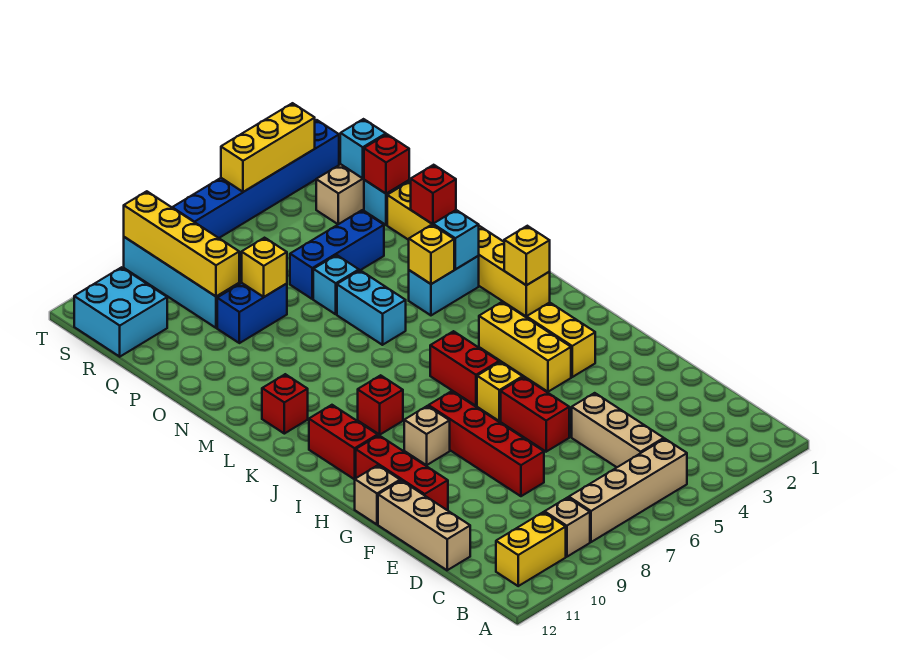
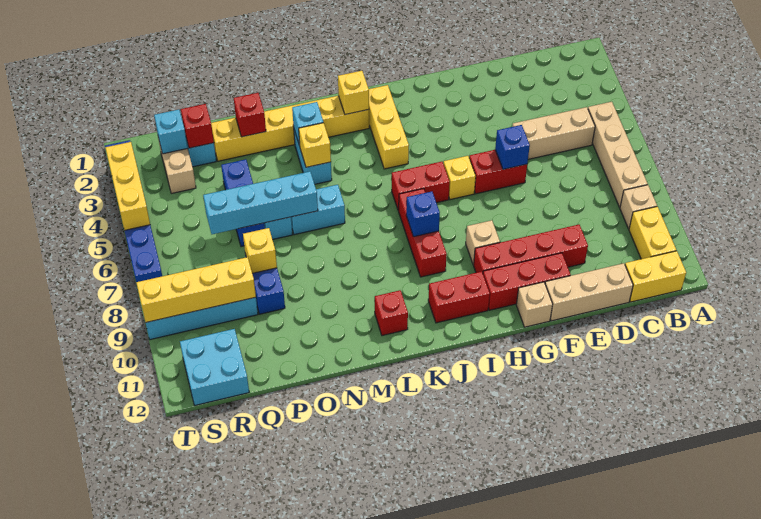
red 1x4 brick [429,391,544,496] -> red 1x4 brick moved to [474,225,588,273]
none -> blue 1x1 brick [495,125,530,169]
yellow 1x2 brick [527,303,595,377] -> yellow 1x2 brick moved to [625,251,686,302]
yellow 1x3 brick [479,302,571,392] -> yellow 1x3 brick turned to [369,85,409,169]
none -> blue 1x1 brick [406,191,440,237]
red 1x1 brick [358,375,403,435] -> red 1x3 brick [399,189,447,277]
none -> cyan 1x4 brick [203,171,318,234]

